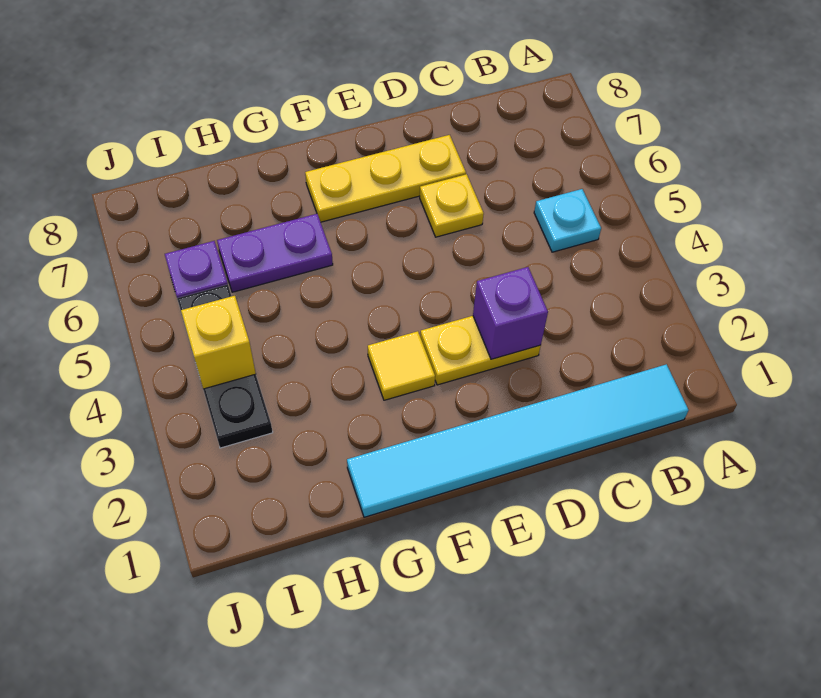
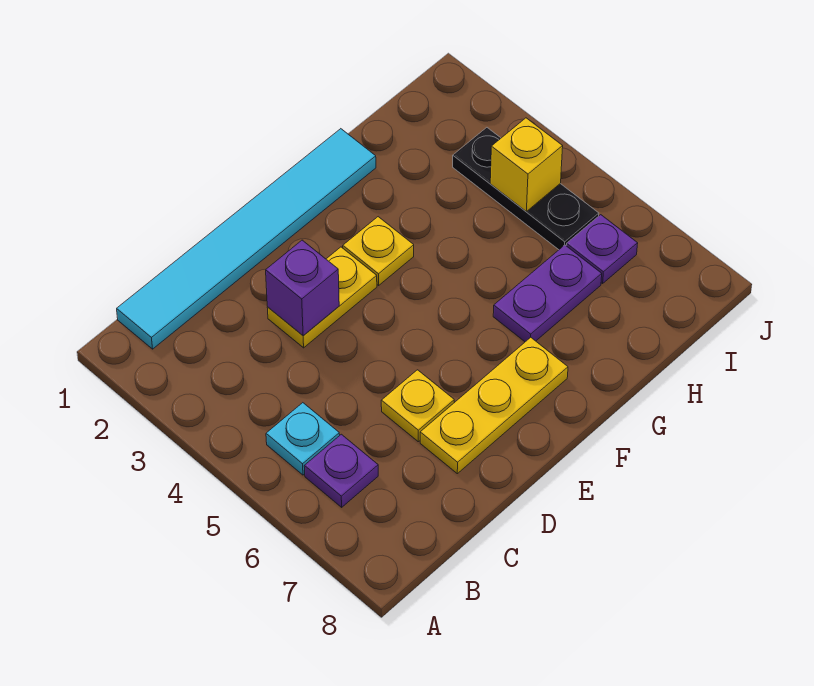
none -> purple 1x1 plate [304,434,378,507]
yellow 1x1 tile [368,331,435,400] -> yellow 1x1 plate [343,217,414,285]

